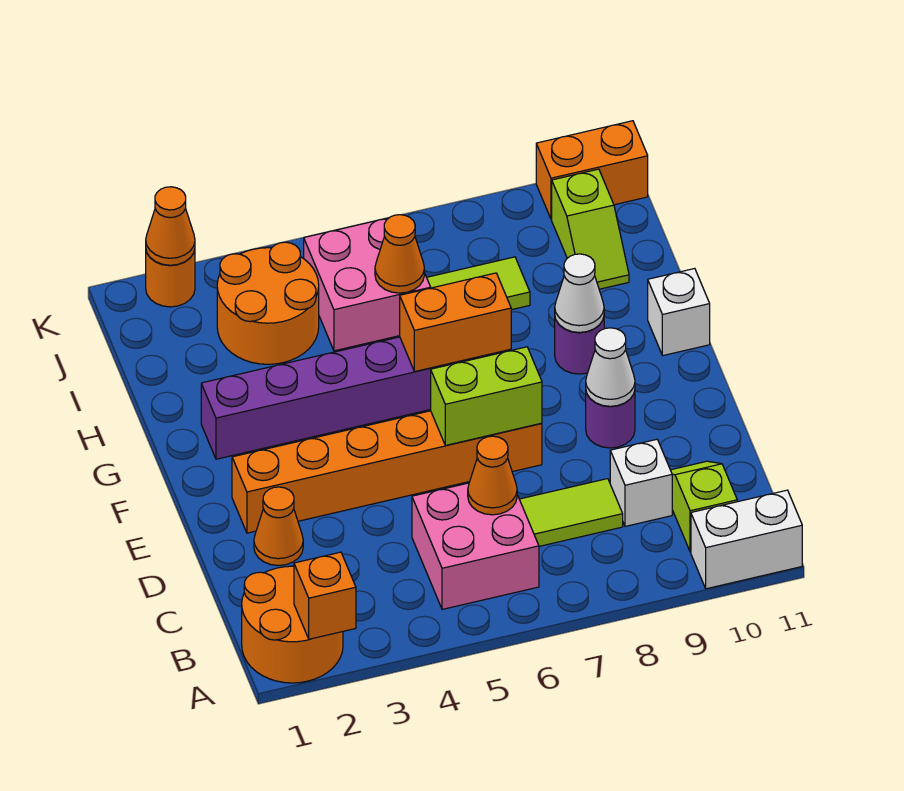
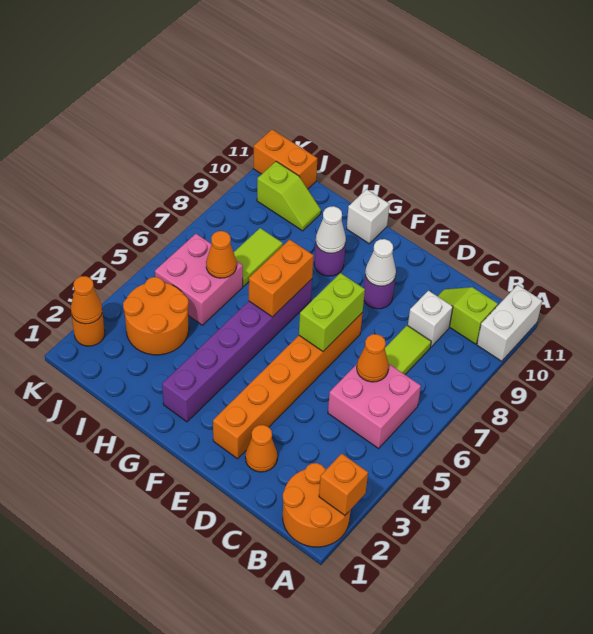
orange 1x2 brick [536,121,648,219] -> orange 1x2 brick turned to [253,130,318,189]

